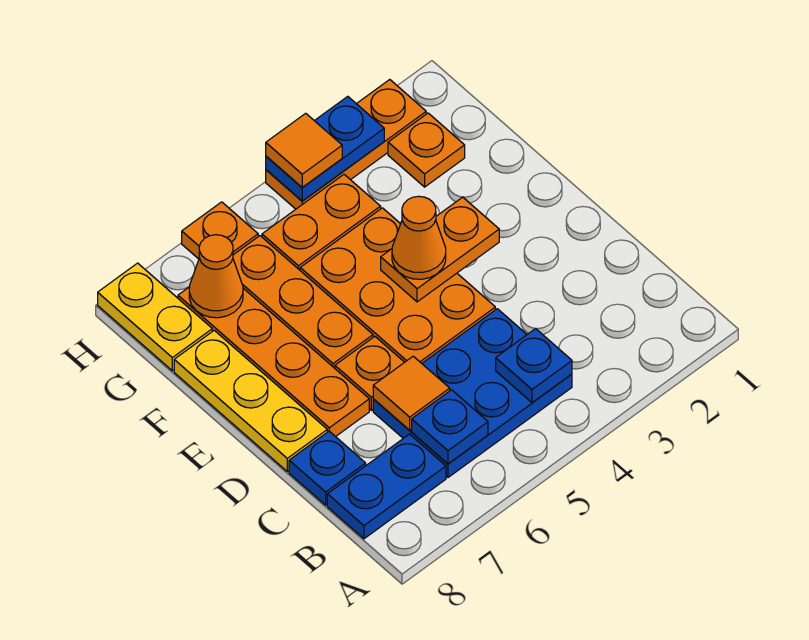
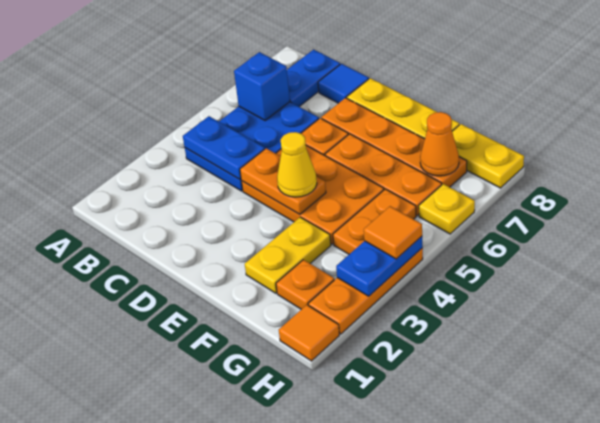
blue 1x1 plate [496,329,572,403] -> blue 1x2 plate [183,116,265,179]
blue 1x1 plate [412,390,488,464] -> blue 1x1 brick [234,52,290,120]
orange 1x1 tile [373,356,450,430] -> orange 1x1 tile moved to [279,305,339,361]
blue 1x1 plate [289,431,366,505] -> blue 1x1 tile [318,64,369,103]
orange 1x2 plate [381,197,499,302] -> orange 1x2 plate turned to [240,148,326,215]
orange 1x1 cone [392,196,446,279] -> yellow 1x1 cone [277,132,317,197]
none -> yellow 1x2 plate [245,217,331,293]
orange 1x1 plate [182,202,258,259] -> yellow 1x1 plate [419,184,475,234]

